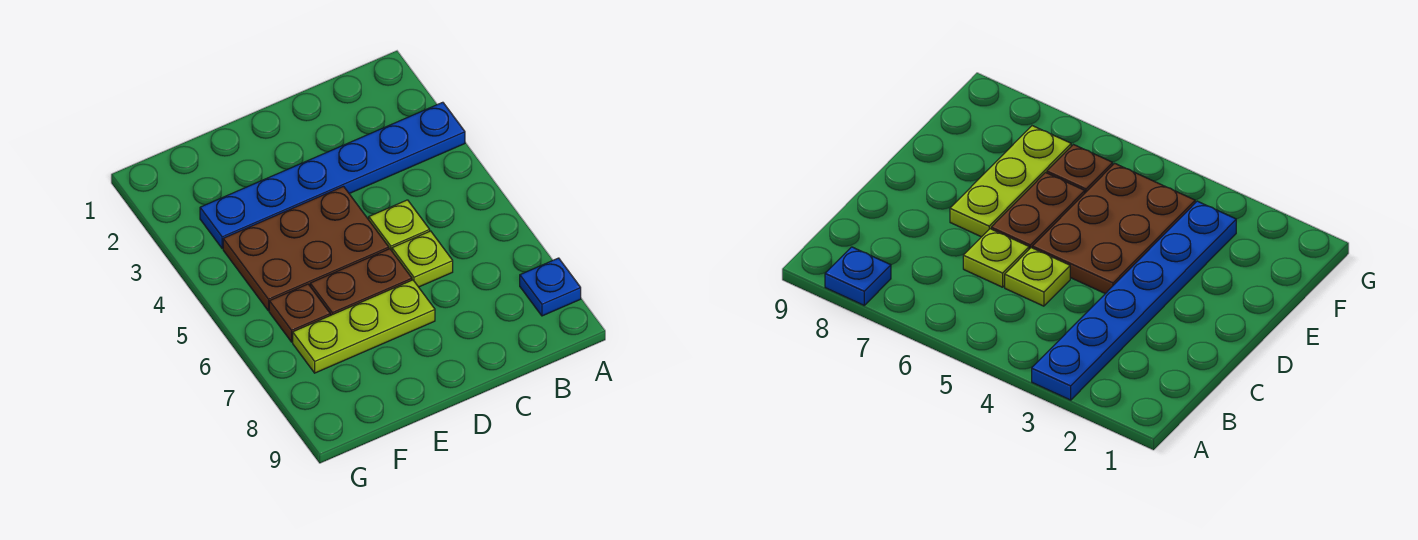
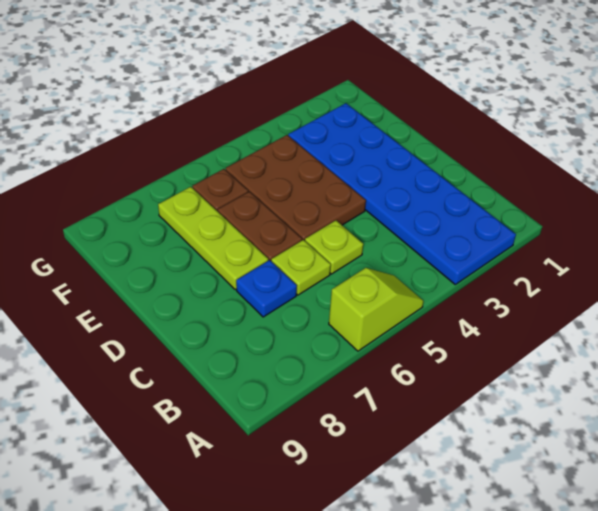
blue 1x6 plate [200,102,465,249] -> blue 2x6 plate [288,103,516,284]
none -> lime 1x2 slope [329,268,424,351]
blue 1x1 plate [520,258,581,316] -> blue 1x1 plate moved to [236,260,297,317]

